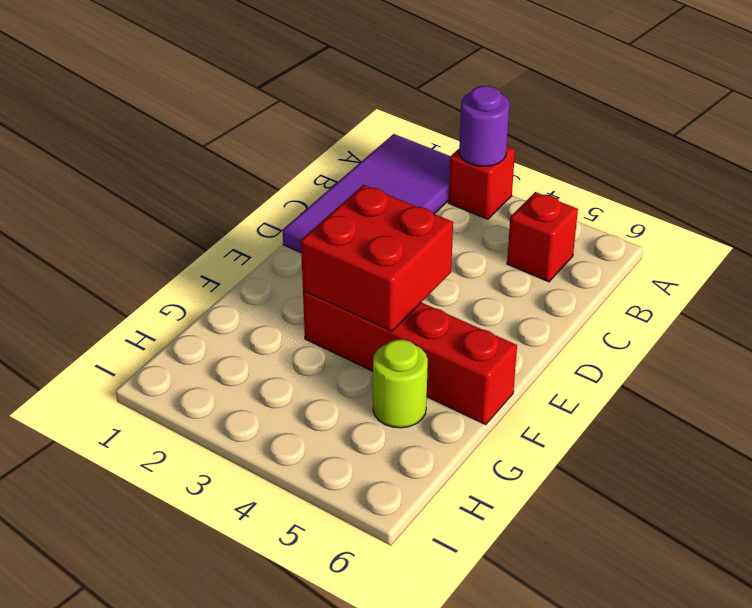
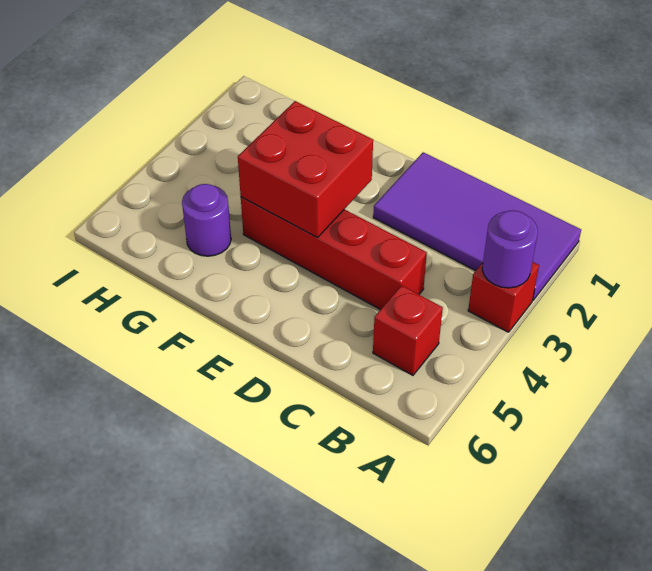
red 1x4 brick [303,291,517,424] -> red 1x4 brick turned to [241,197,427,310]
lime 1x1 round brick [373,340,428,428] -> purple 1x1 round brick [182,184,231,256]

